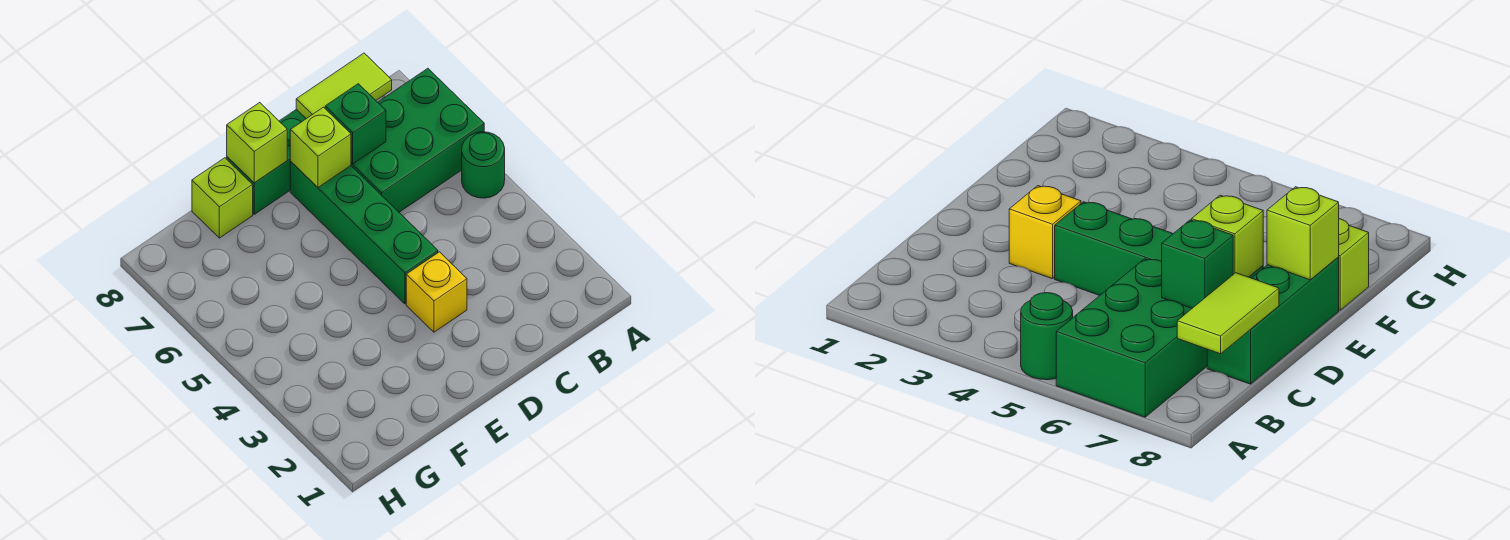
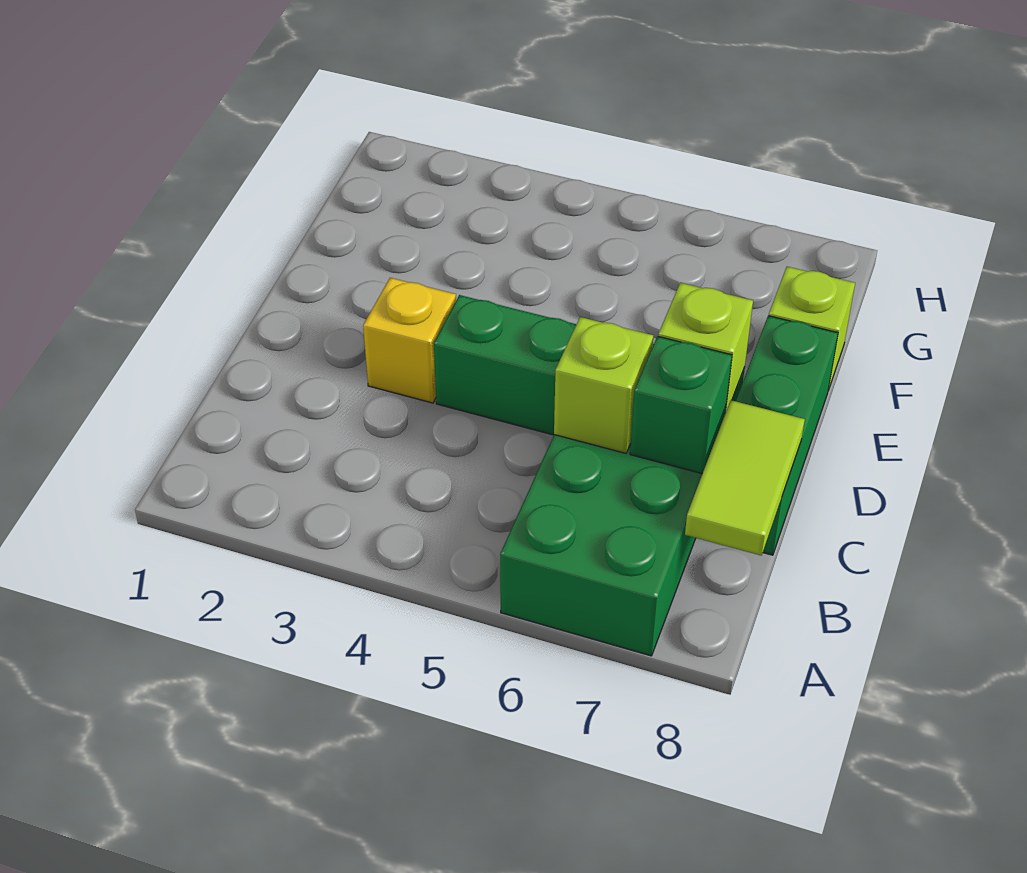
green 1x1 round brick [462,132,505,198] -> none
lime 1x1 brick [227,103,287,183] -> lime 1x1 brick moved to [554,317,653,453]

